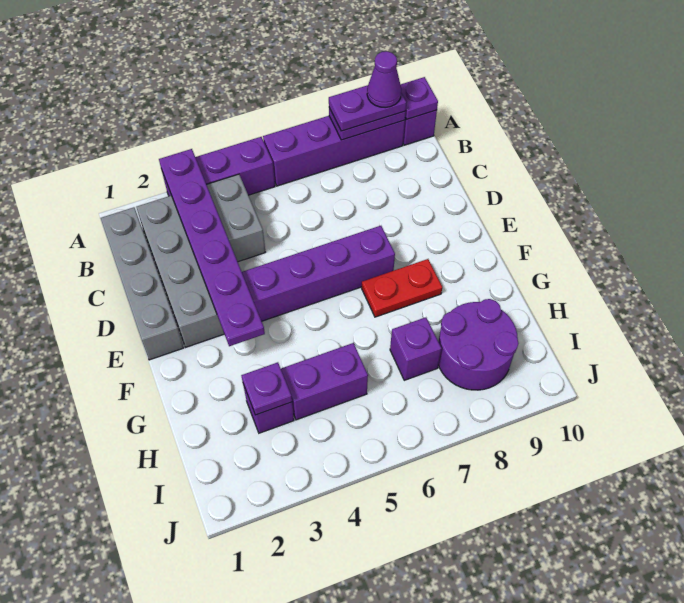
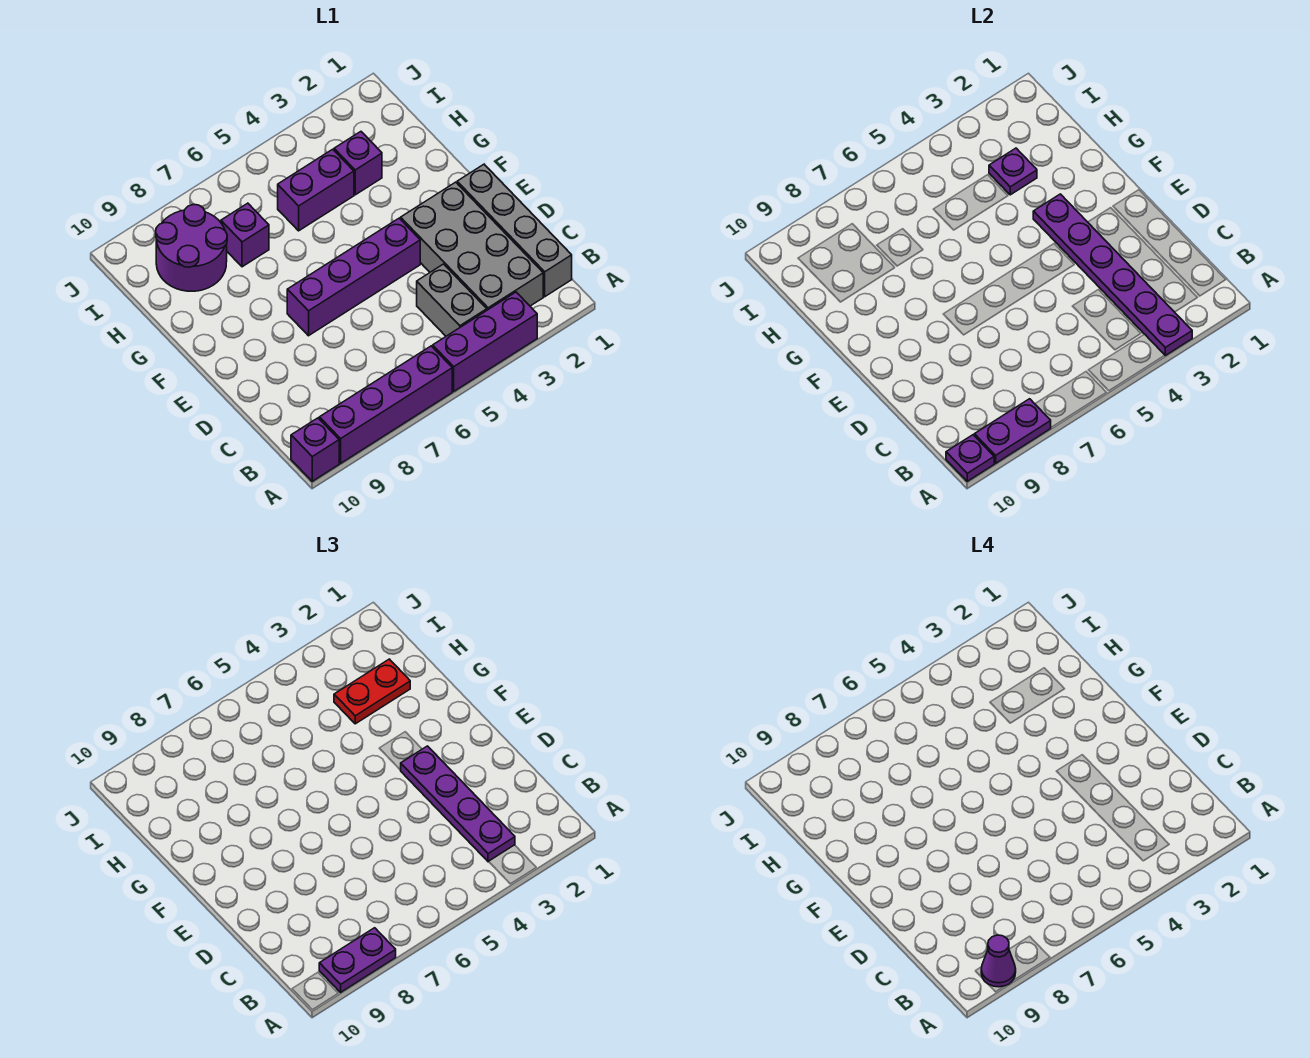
none -> purple 1x4 plate [401,746,515,862]
red 1x2 plate [362,259,442,317] -> red 1x2 plate moved to [334,659,410,724]

